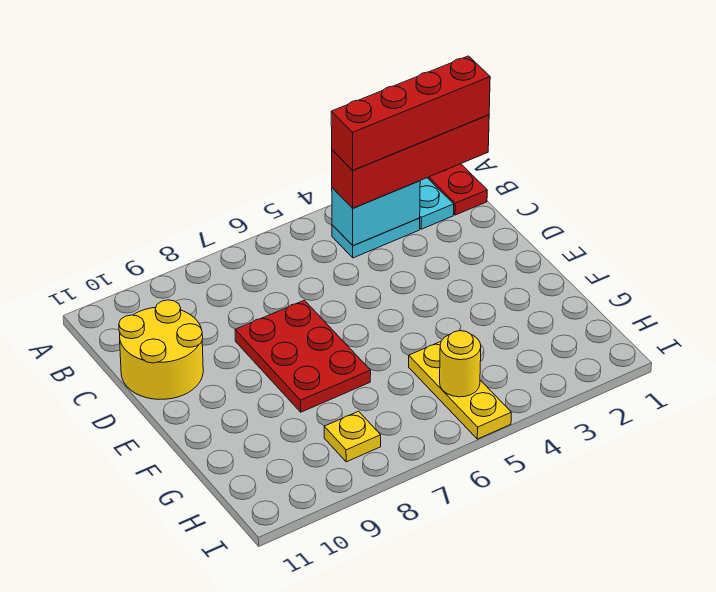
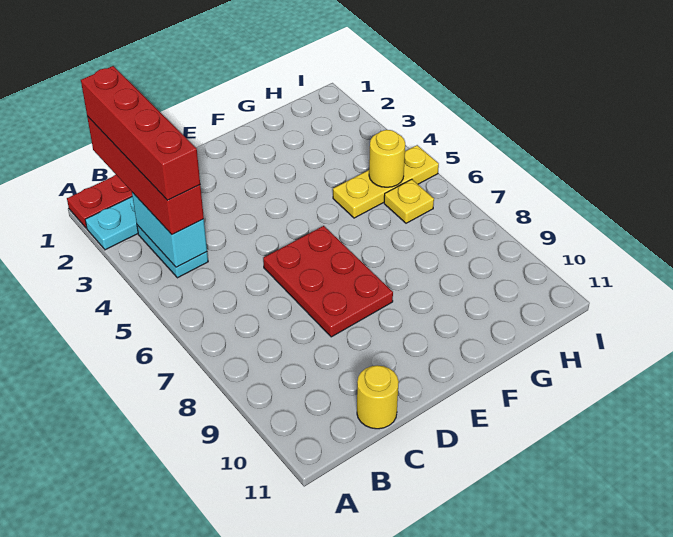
yellow 2x2 round brick [119,300,203,399] -> yellow 1x1 round brick [357,365,399,429]
red 2x3 plate [235,300,371,412] -> red 2x3 plate turned to [263,226,393,337]
yellow 1x1 plate [324,411,381,462] -> yellow 1x1 plate moved to [384,179,434,223]

